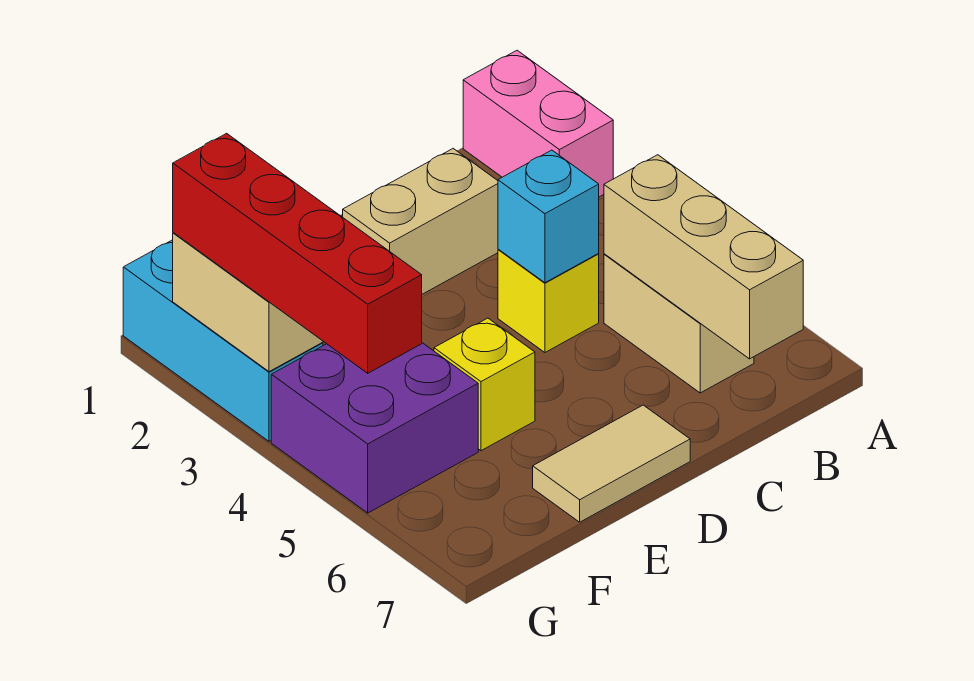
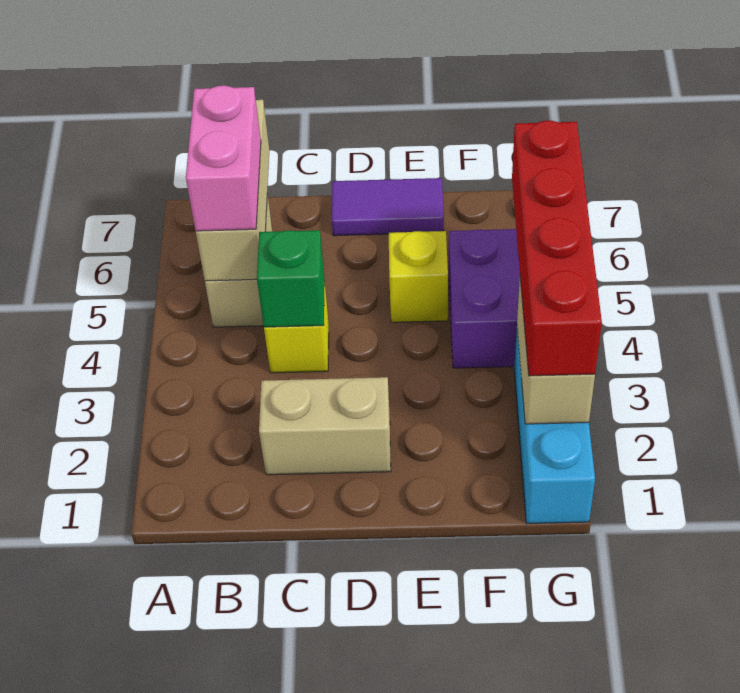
pink 1x2 brick [463,50,613,197] -> pink 1x2 brick moved to [186,86,261,231]
cyan 1x1 brick [498,150,599,283] -> green 1x1 brick [257,230,325,327]
tan 1x2 tile [533,405,690,522] -> purple 1x2 tile [332,178,444,236]

